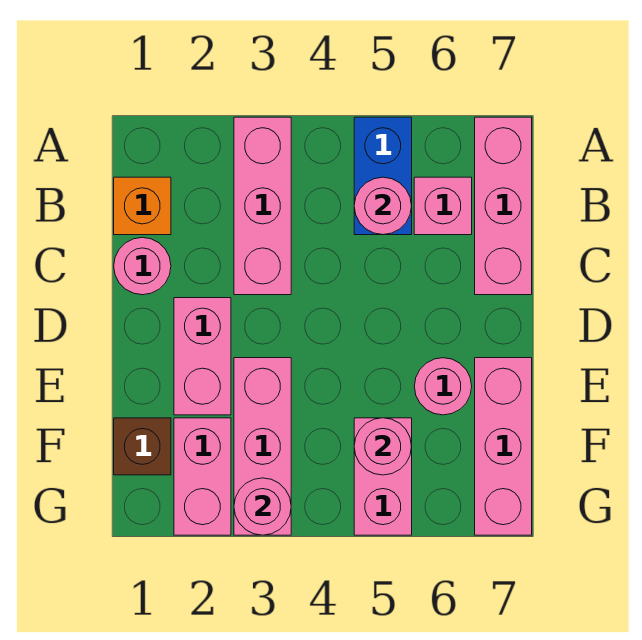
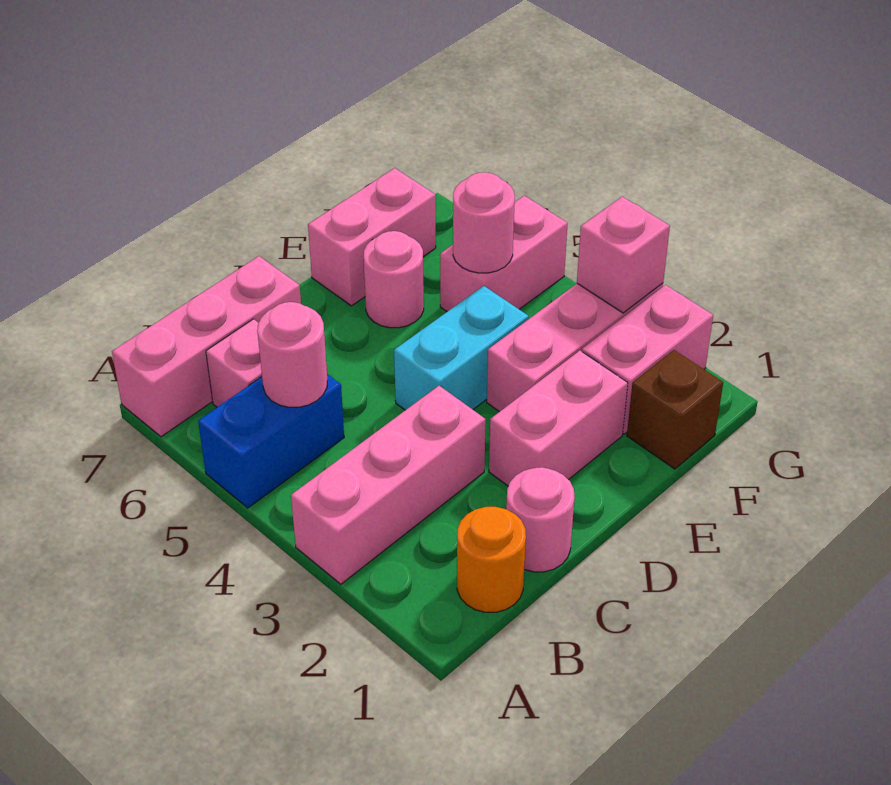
orange 1x1 brick [114,177,171,235] -> orange 1x1 round brick [457,507,526,612]
none -> cyan 1x2 brick [394,286,529,410]
pink 1x3 brick [475,358,532,535] -> pink 1x2 brick [308,168,436,306]
pink 1x1 round brick [234,478,291,535] -> pink 1x1 brick [577,197,670,313]

